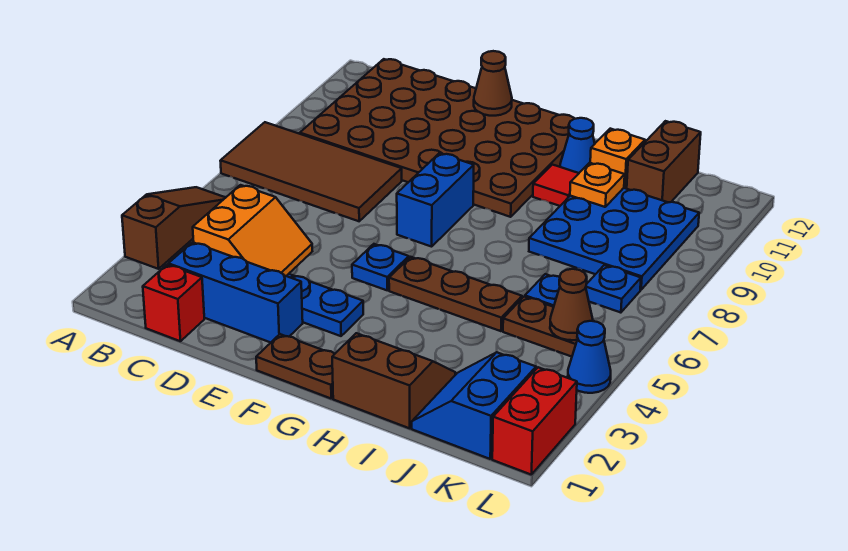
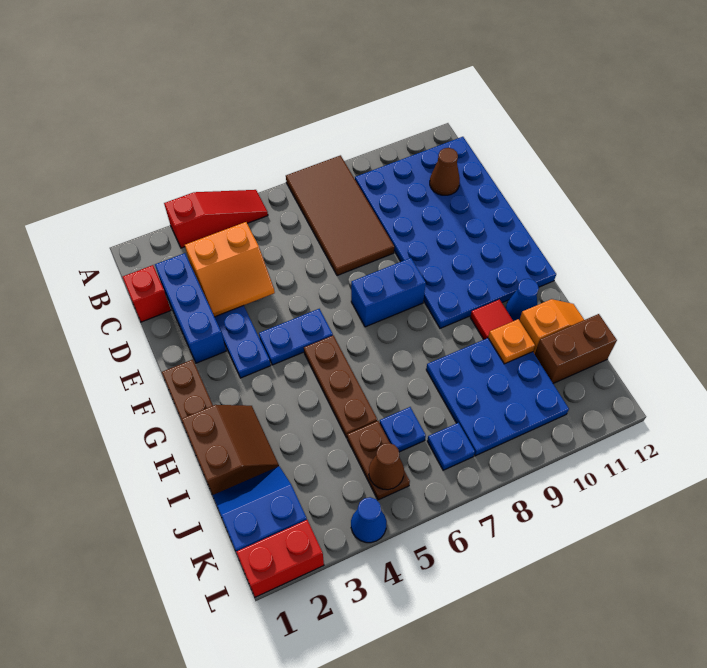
brown 1x3 slope [122,187,226,269] -> red 1x3 slope [164,190,268,248]
brown 4x6 plate [300,59,574,217] -> blue 4x6 plate [355,137,556,328]
brown 1x1 cone [474,51,512,116] -> brown 1x1 cone moved to [430,147,460,195]
blue 1x1 plate [352,244,409,290] -> blue 1x2 plate [259,309,333,365]

